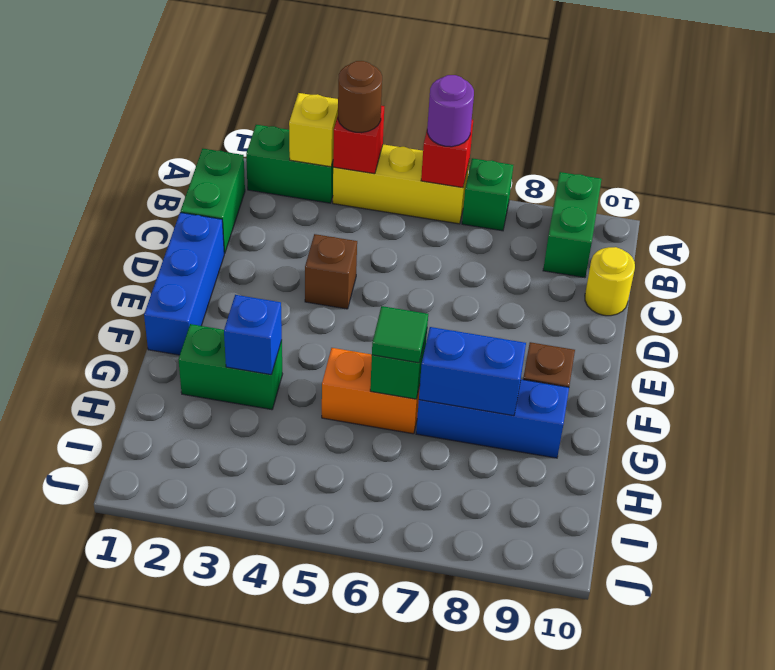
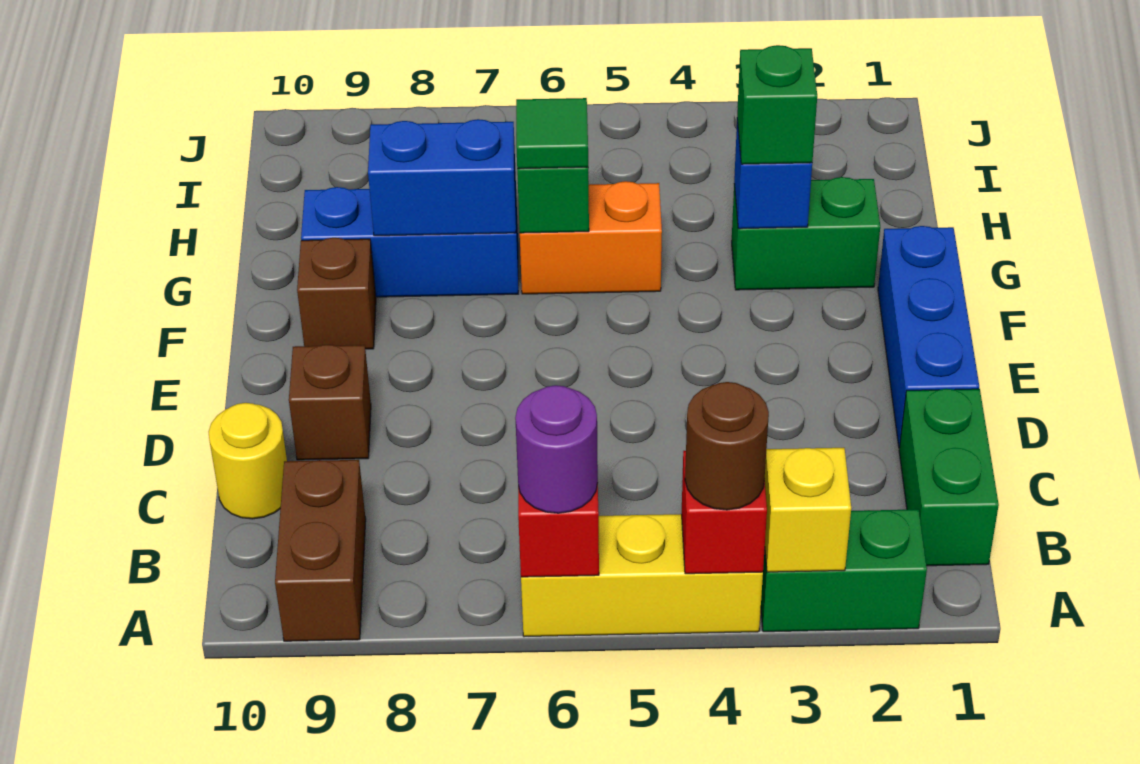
green 1x1 brick [462,158,513,231] -> green 1x1 brick moved to [737,45,817,164]
green 1x2 brick [543,172,602,278] -> brown 1x2 brick [275,460,366,641]
brown 1x1 brick [305,234,357,309] -> brown 1x1 brick moved to [289,345,371,460]

